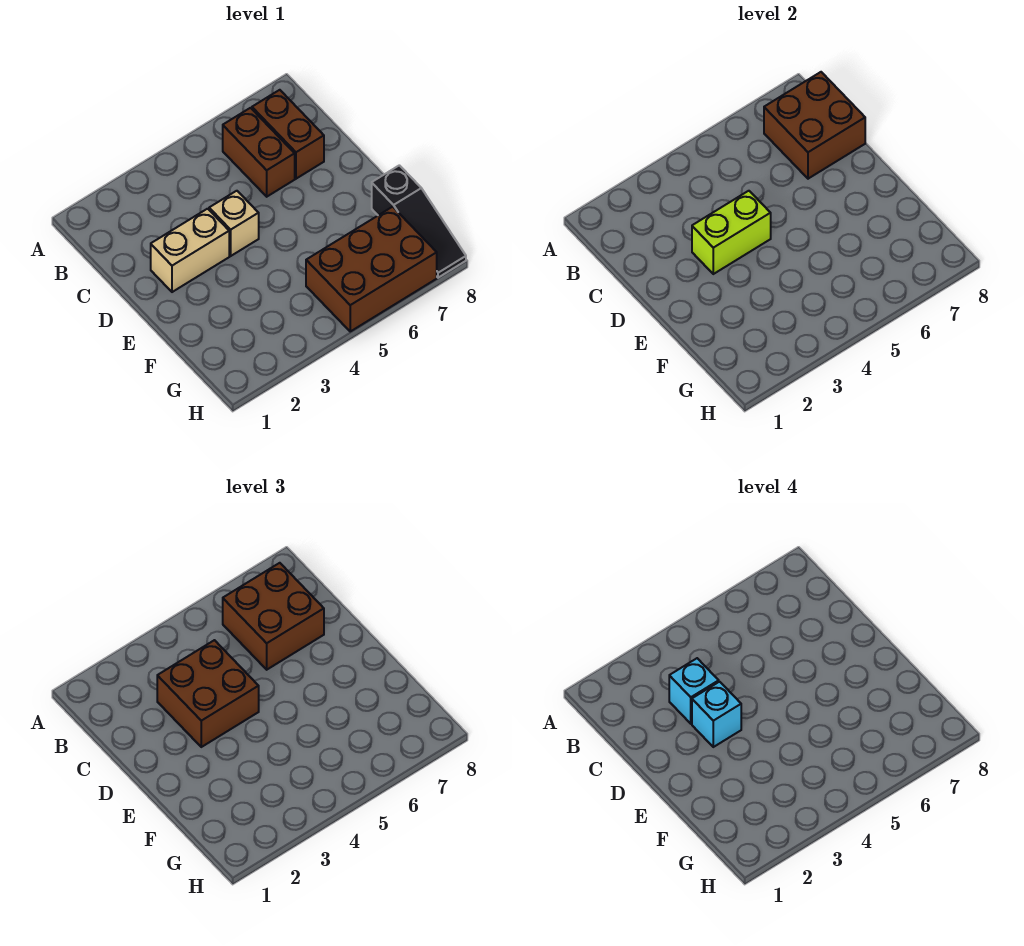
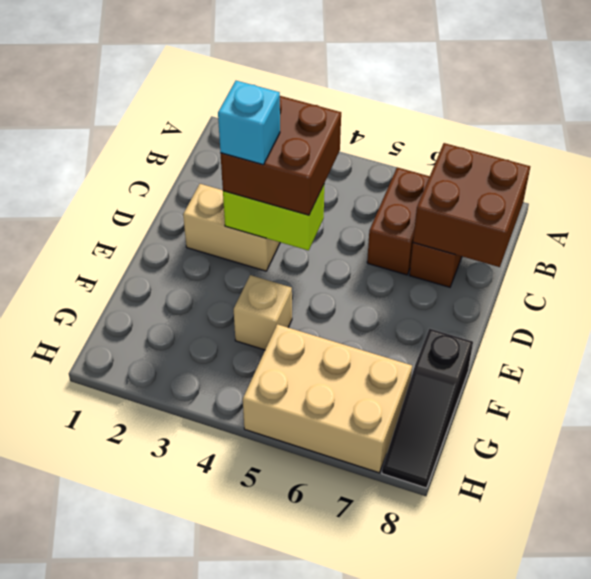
brown 2x2 brick [223,563,324,670] -> none
cyan 1x1 brick [669,658,719,724] -> none
tan 1x1 brick [209,191,259,256] -> tan 1x1 brick moved to [234,275,292,350]
brown 2x3 brick [306,207,437,331] -> tan 2x3 brick [243,324,412,473]

